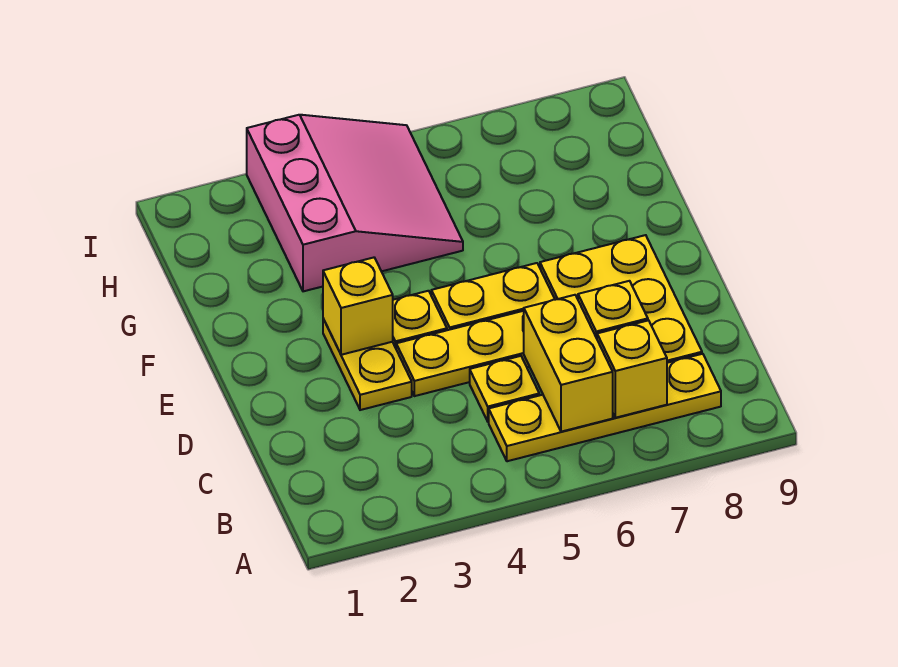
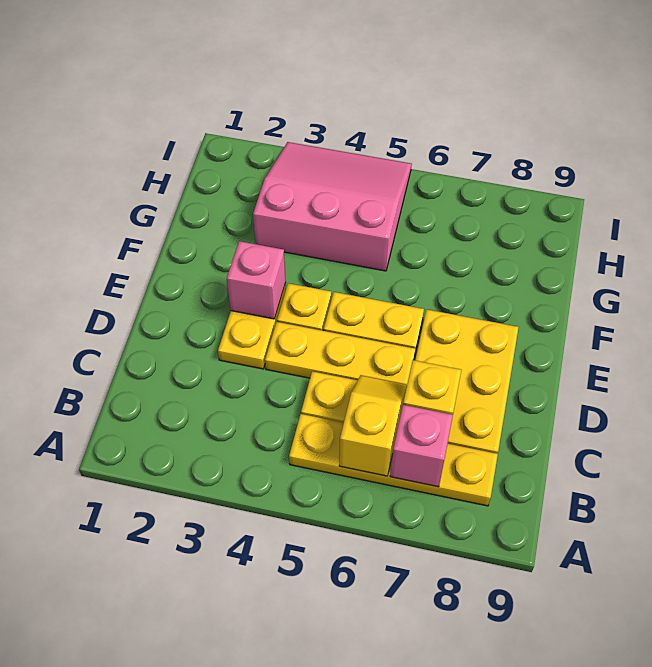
yellow 1x2 brick [524,295,613,432] -> yellow 1x2 slope [339,375,407,476]
yellow 1x1 brick [597,320,667,418] -> pink 1x1 brick [390,405,453,487]
yellow 1x1 brick [323,258,393,355] -> pink 1x1 brick [227,241,286,319]
pink 3x3 slope [247,115,463,291] -> pink 3x3 slope turned to [253,142,412,271]

